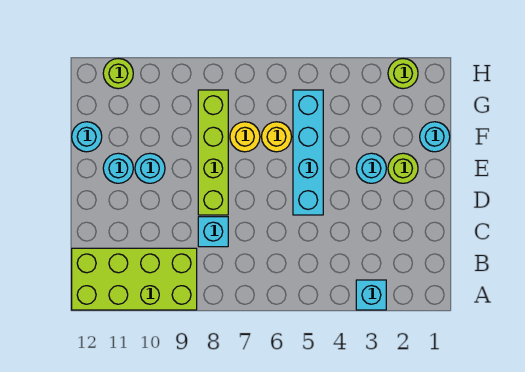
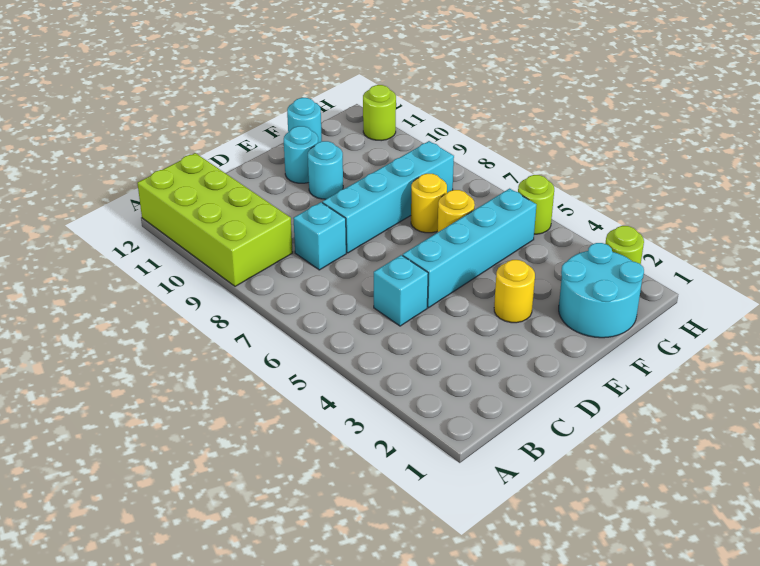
cyan 1x1 brick [356,280,386,310] -> cyan 1x1 brick moved to [374,255,428,326]
lime 1x4 brick [198,90,228,215] -> cyan 1x4 brick [322,141,454,253]
lime 1x1 round brick [388,153,418,183] -> lime 1x1 round brick moved to [518,175,554,234]
cyan 1x1 round brick [356,153,386,183] -> yellow 1x1 round brick [494,260,535,323]
cyan 1x1 round brick [420,122,450,152] -> cyan 2x2 round brick [559,243,644,338]

